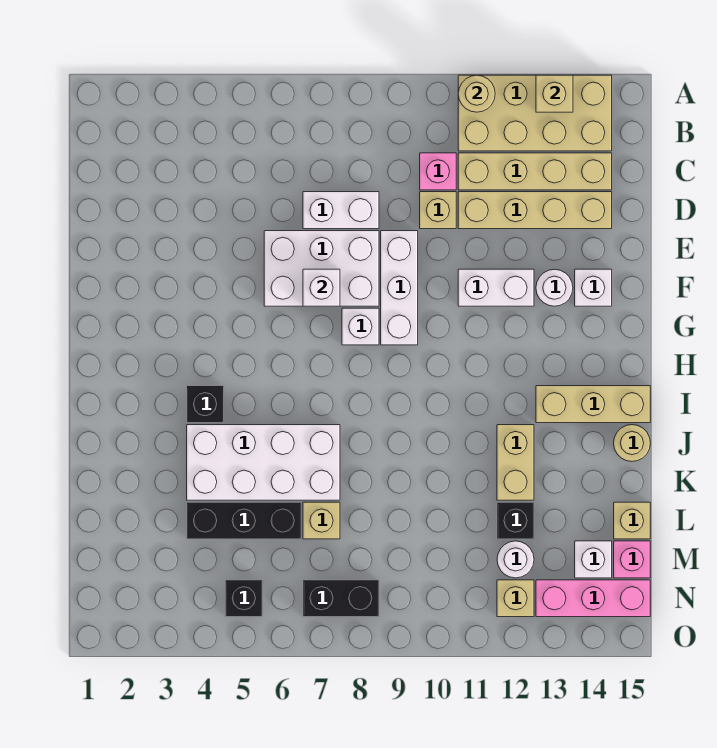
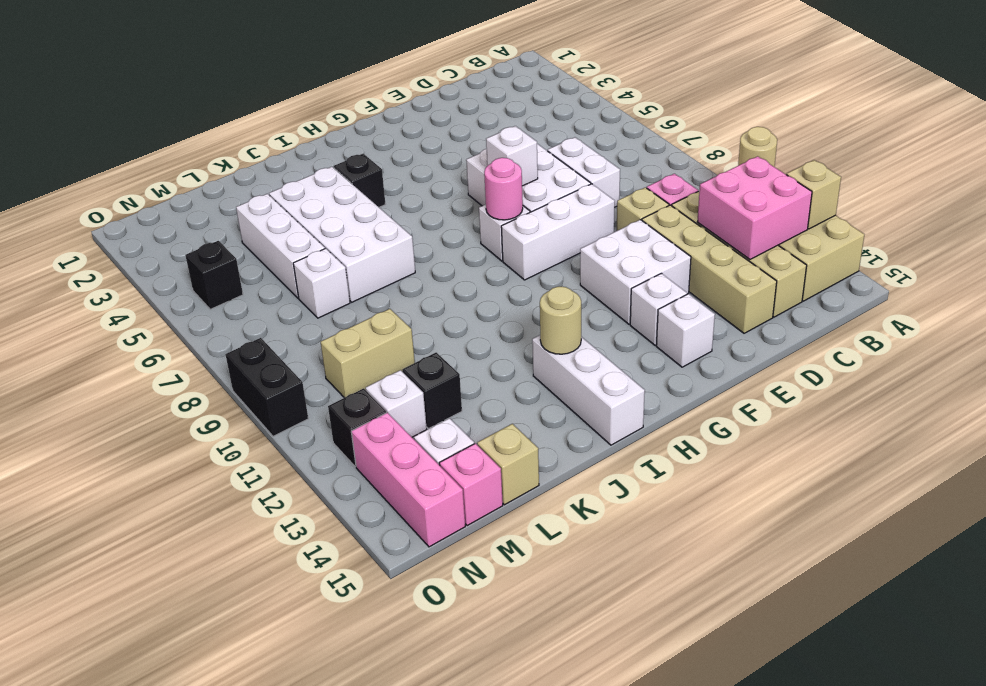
none -> pink 2x2 brick [697,156,812,259]
white 1x2 brick [458,269,534,306] -> white 2x2 brick [580,220,691,324]
white 1x1 round brick [536,269,573,306] -> white 1x1 brick [630,273,687,345]
none -> pink 1x1 round brick [484,158,523,220]
tan 1x3 brick [536,386,650,423] -> white 1x3 brick [532,335,645,445]
tan 1x2 brick [497,425,534,500] -> tan 1x2 brick moved to [321,309,415,398]
tan 1x1 round brick [614,425,650,461] -> tan 1x1 round brick moved to [540,287,581,354]
black 1x3 brick [187,502,301,539] -> white 1x3 brick [236,194,325,298]
tan 1x1 brick [303,502,340,539] -> white 1x1 brick [293,249,350,318]
white 1x1 round brick [497,541,534,578] -> white 1x1 brick [366,370,427,437]
black 1x2 brick [303,580,379,617] -> black 1x2 brick moved to [225,338,308,436]
tan 1x1 brick [497,580,534,617] -> black 1x1 brick [328,388,386,467]

